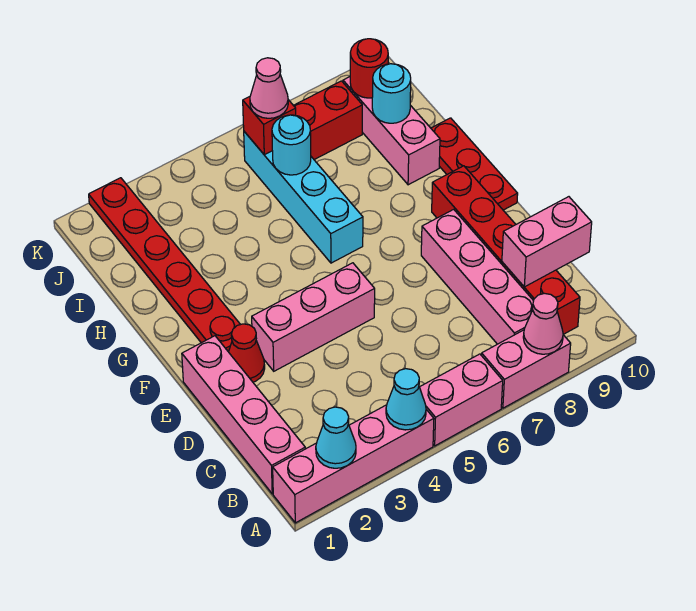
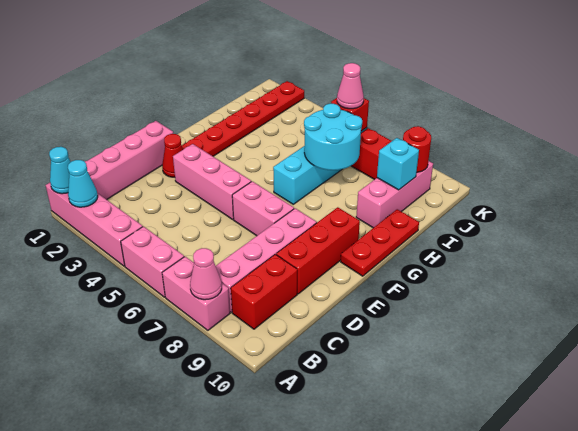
cyan 1x1 cone [386,369,426,430] -> cyan 1x1 cone moved to [49,147,71,194]
pink 1x2 brick [502,197,592,287] -> pink 1x2 brick moved to [232,181,294,236]
cyan 1x1 round brick [272,115,311,175] -> cyan 2x2 round brick [304,104,362,170]
cyan 1x1 round brick [372,64,411,123] -> cyan 1x1 brick [377,138,419,190]

